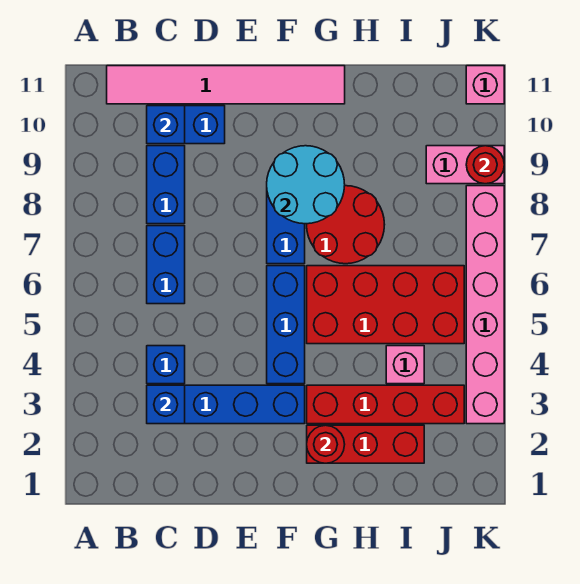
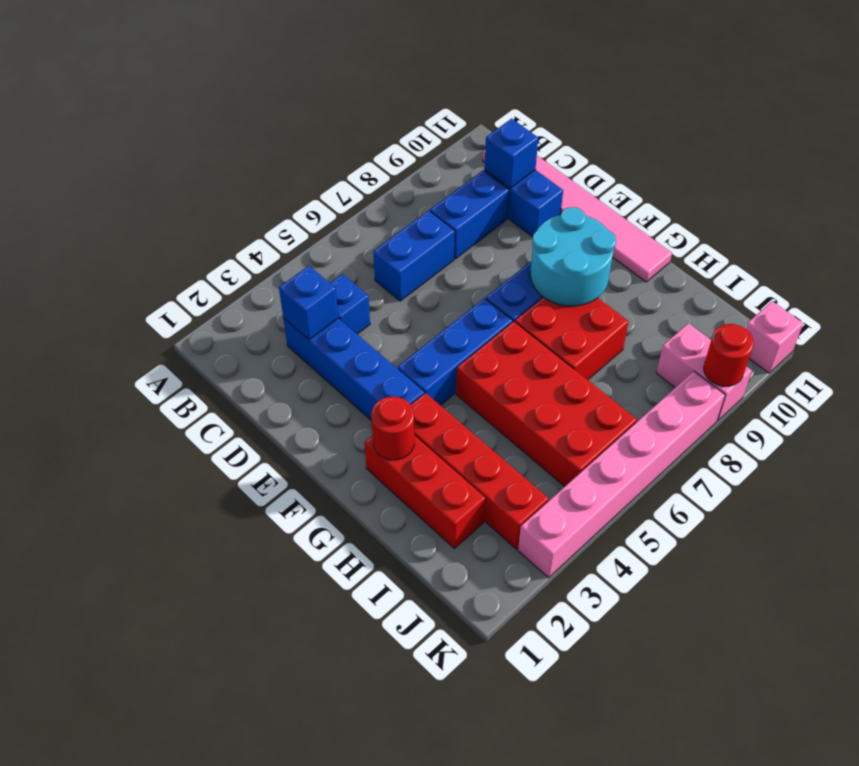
red 2x2 round brick [307,186,385,264] -> red 2x2 brick [515,297,629,380]
pink 1x1 brick [386,346,424,384] -> none

